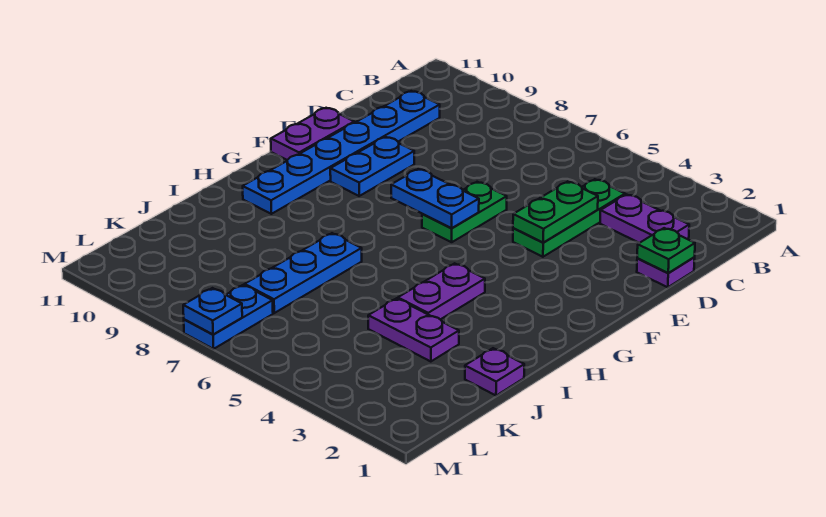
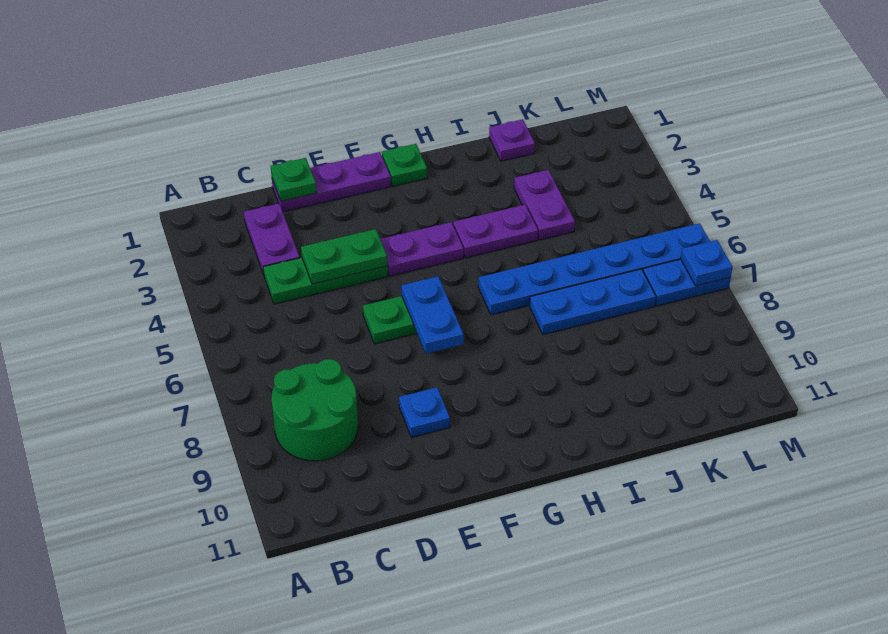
none -> green 2x2 round brick [272,359,358,461]
blue 1x6 plate [243,91,440,214] -> blue 1x6 plate moved to [478,223,710,315]
purple 1x1 plate [637,257,695,287] -> purple 1x3 plate [272,152,391,212]
blue 1x2 plate [330,137,414,196] -> blue 1x1 plate [399,387,450,437]
purple 1x2 plate [271,108,354,160] -> purple 1x2 plate moved to [380,222,463,276]
none -> green 1x1 plate [382,144,427,186]

